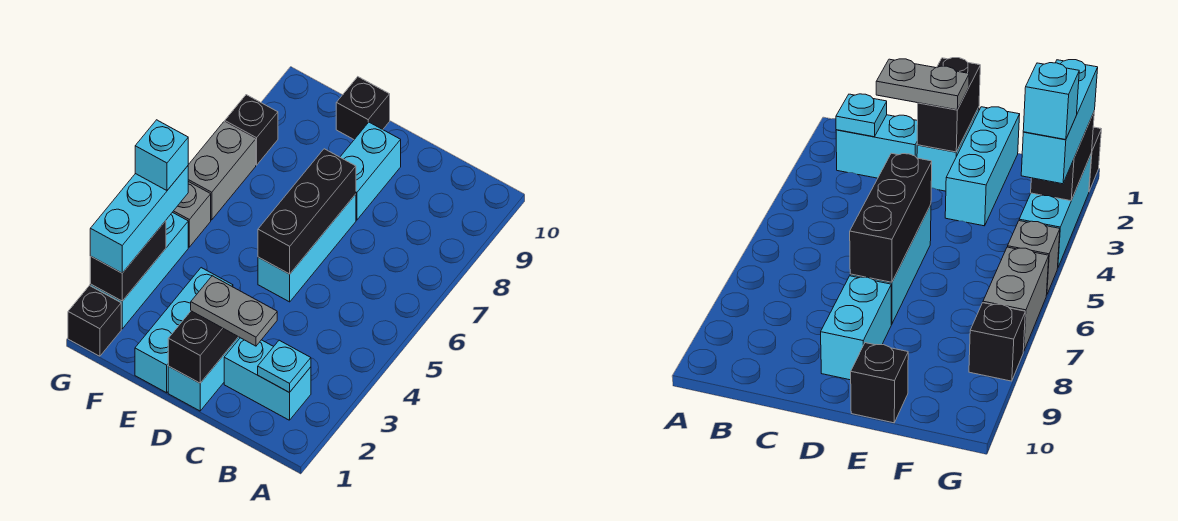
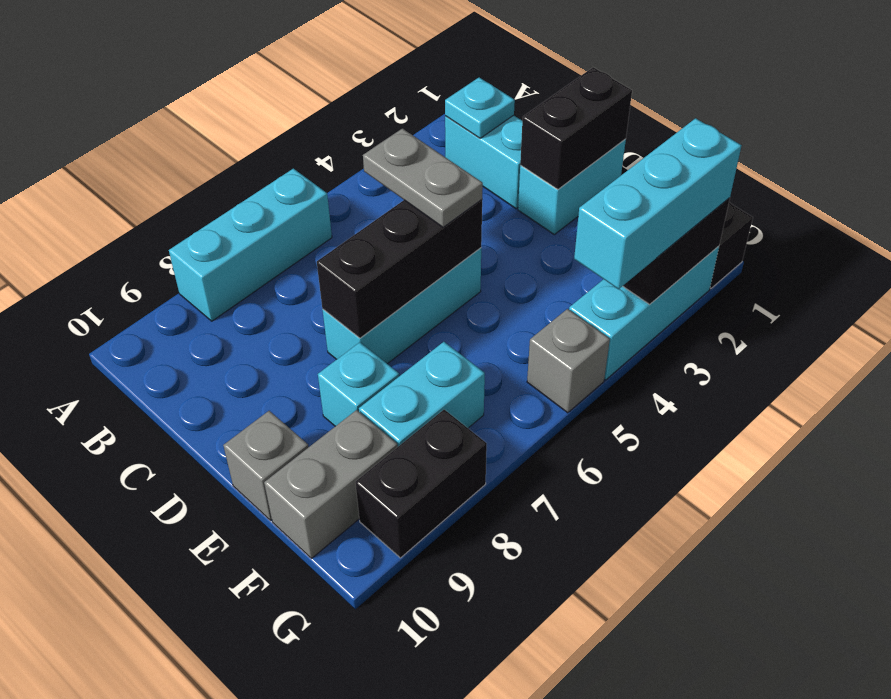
grey 1x2 plate [191,276,277,346] -> grey 1x2 plate moved to [363,129,483,227]
cyan 1x2 brick [340,122,401,220] -> cyan 1x2 brick moved to [359,342,485,446]
cyan 1x3 brick [135,268,233,393] -> cyan 1x3 brick moved to [169,169,332,321]
black 1x1 brick [336,77,390,139] -> grey 1x1 brick [223,411,308,520]
cyan 1x1 brick [135,120,188,190] -> cyan 1x1 brick moved to [318,342,399,426]
grey 1x2 brick [188,122,256,220] -> grey 1x2 brick moved to [264,410,398,558]
black 1x1 brick [225,95,278,165] -> black 1x2 brick [355,410,487,558]

